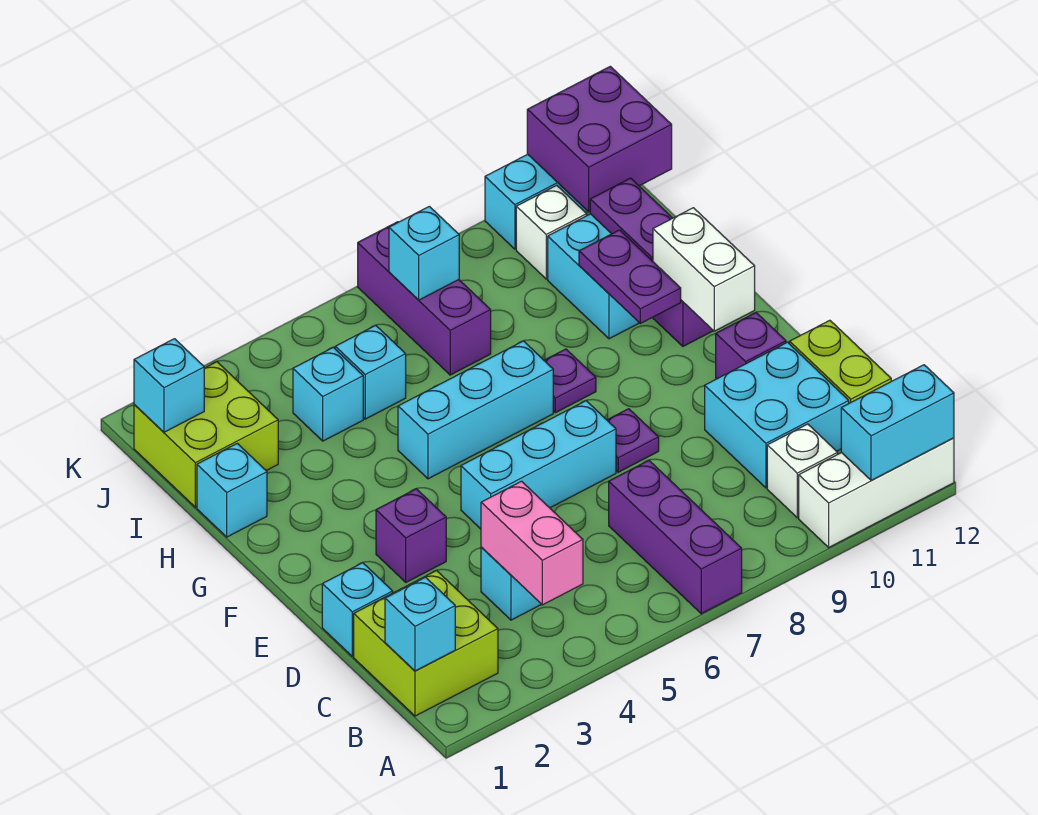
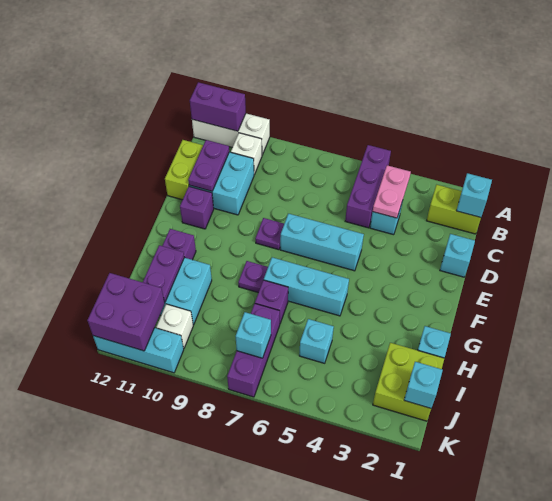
purple 1x3 brick [609,460,742,614] -> purple 1x3 brick moved to [345,145,391,228]
cyan 1x2 brick [841,365,954,480] -> purple 1x2 brick [190,82,246,131]
lime 2x2 brick [354,570,498,716] -> lime 1x2 brick [427,185,481,234]
pink 1x2 brick [481,481,583,605] -> pink 1x2 plate [373,165,411,218]
purple 1x1 brick [376,489,446,582] -> purple 1x1 brick moved to [255,280,288,323]
white 1x2 brick [653,208,755,331] -> none
purple 1x2 plate [579,230,681,323] -> purple 1x2 plate moved to [188,140,229,191]
cyan 1x1 brick [293,347,363,441] -> none

